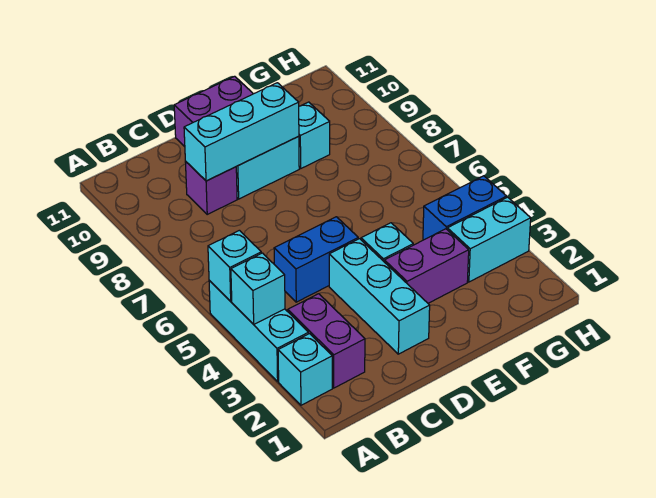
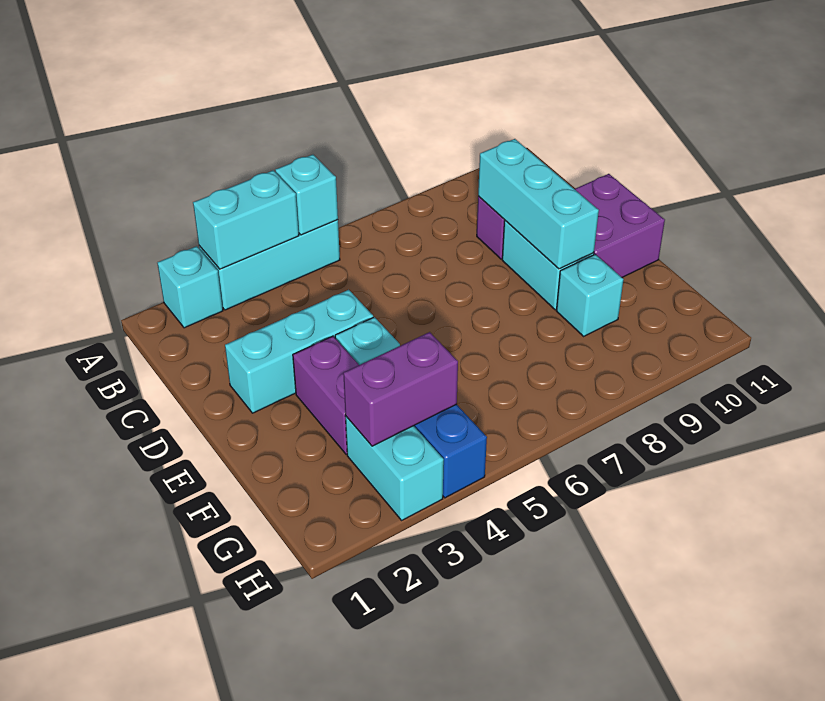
cyan 1x1 brick [231,253,285,324] -> cyan 1x2 brick [193,170,299,269]
purple 1x2 brick [288,294,365,388] -> purple 1x2 brick moved to [343,332,458,446]
blue 1x2 brick [274,217,358,302] -> none

